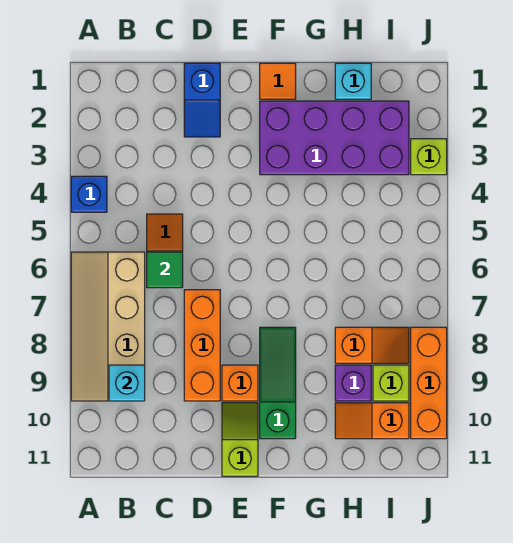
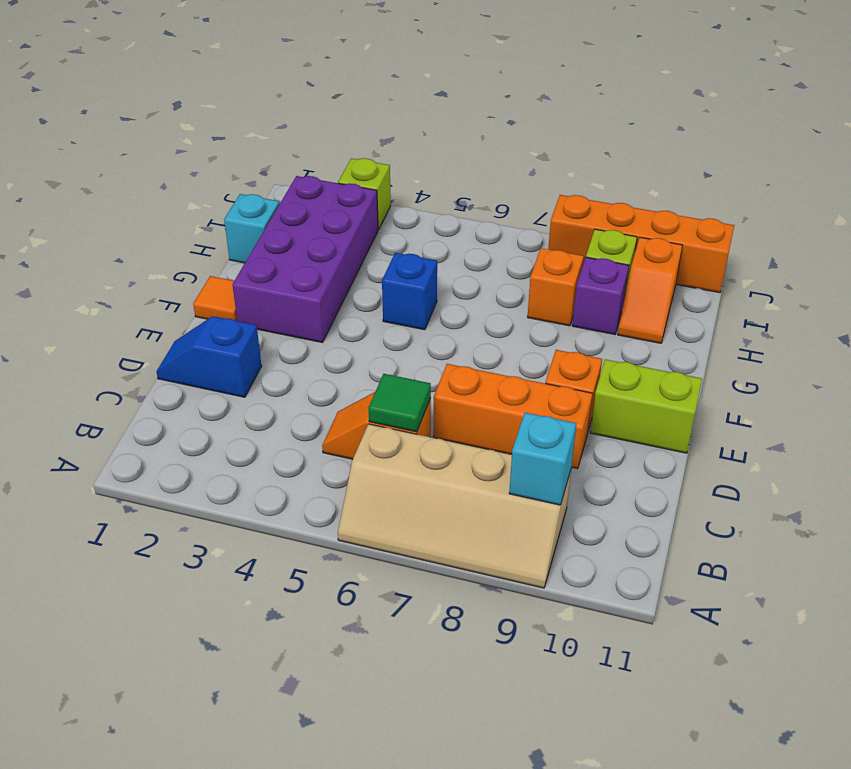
blue 1x1 brick [71,176,107,212] -> blue 1x1 brick moved to [382,253,437,330]
blue 1x2 slope [184,63,220,137] -> blue 1x2 slope turned to [157,316,262,397]
lime 1x2 slope [222,403,258,476] -> lime 1x2 brick [590,359,702,453]
green 1x3 slope [260,327,296,439] -> none
orange 1x3 brick [411,327,447,439] -> orange 1x4 brick [548,195,734,293]

